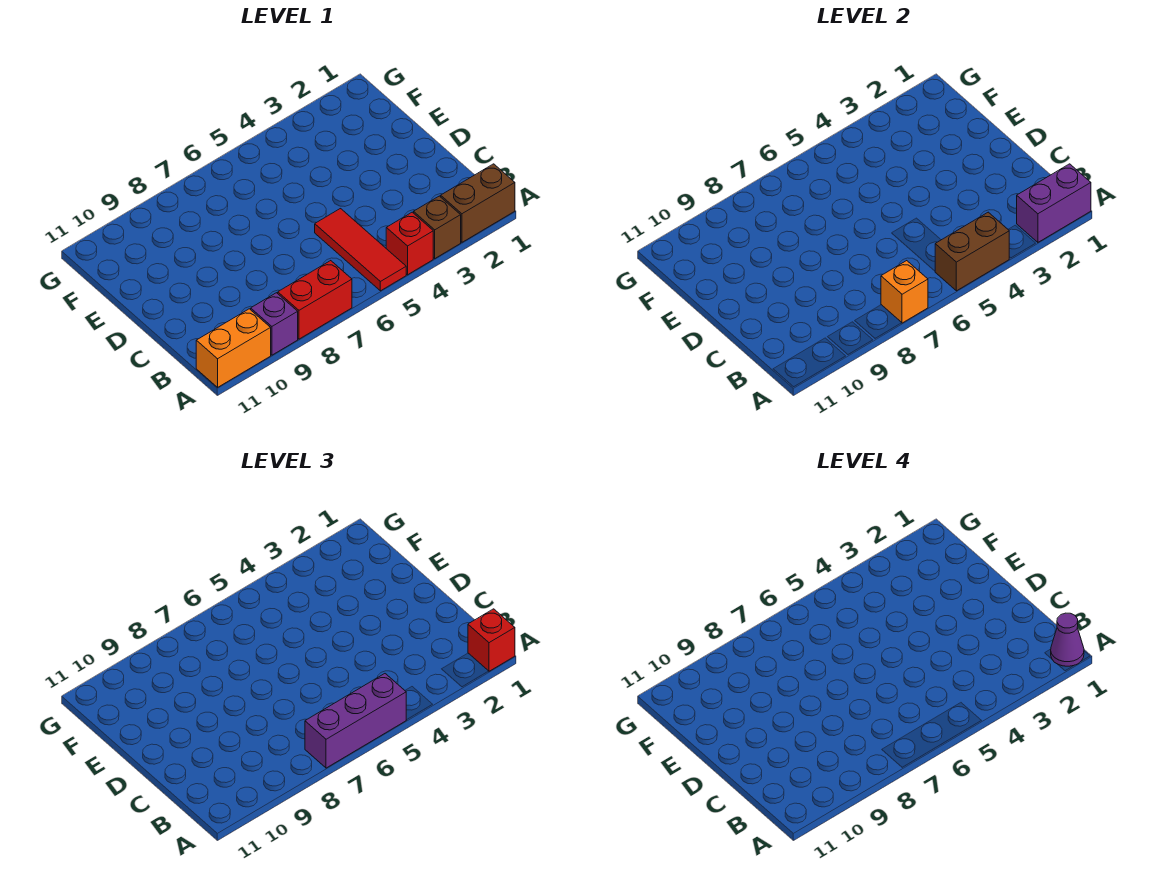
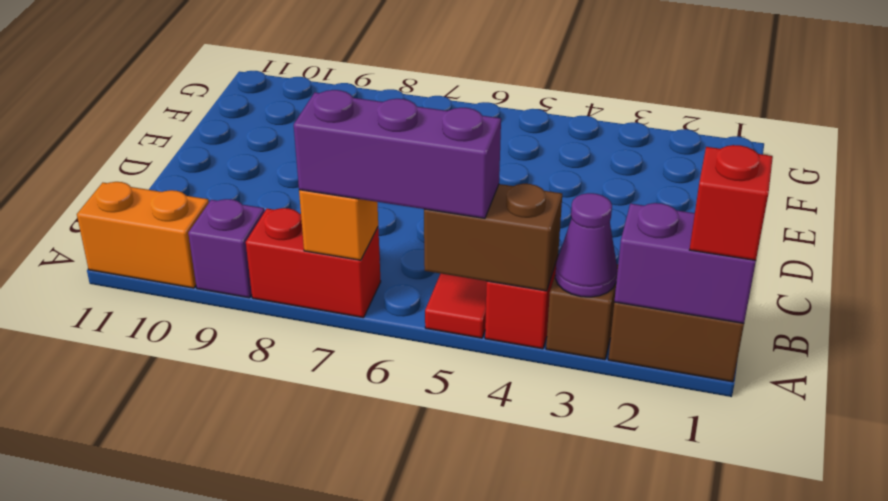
purple 1x1 cone [1051,613,1084,666] -> purple 1x1 cone moved to [555,193,617,297]

